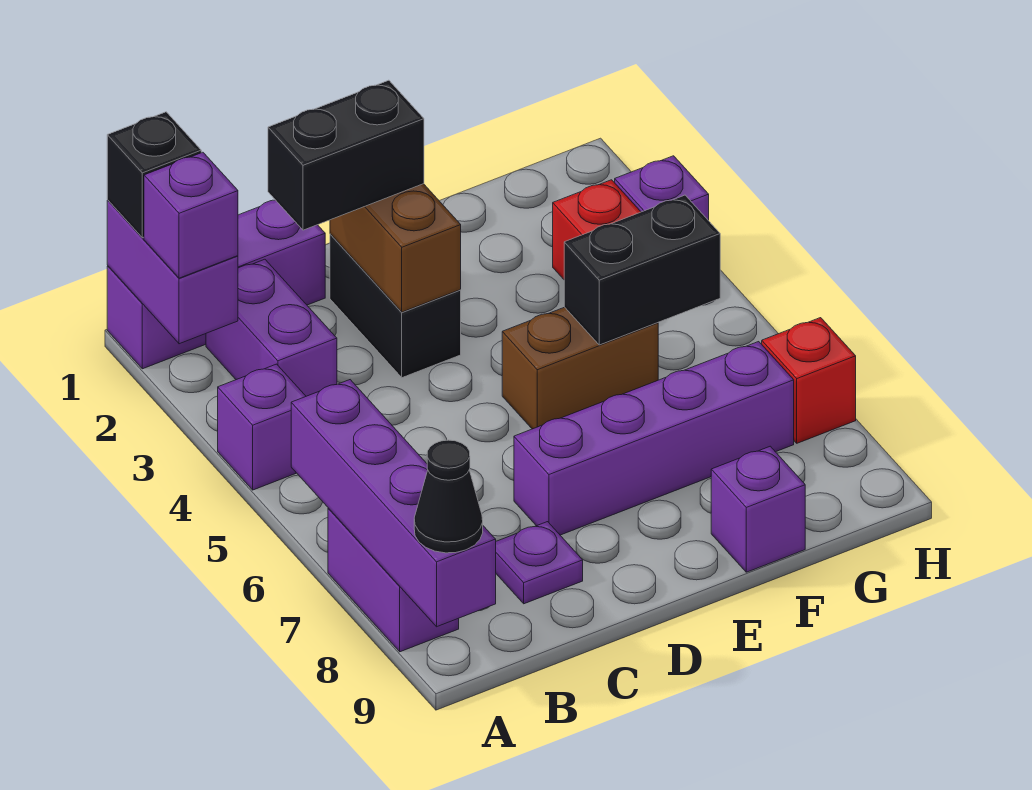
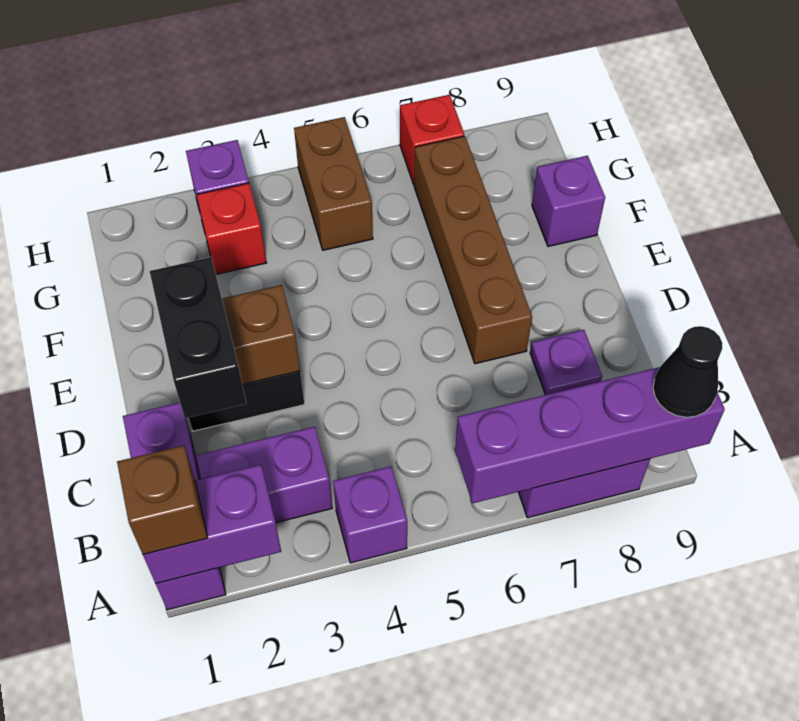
black 1x1 brick [107,112,201,238] -> brown 1x1 brick [117,445,208,554]
purple 1x1 brick [144,152,238,278] -> none
purple 1x4 brick [514,342,794,535] -> brown 1x4 brick [414,136,532,364]
brown 1x2 brick [502,307,658,429] -> brown 1x2 brick moved to [294,117,373,250]
black 1x2 brick [564,195,720,345] -> none

